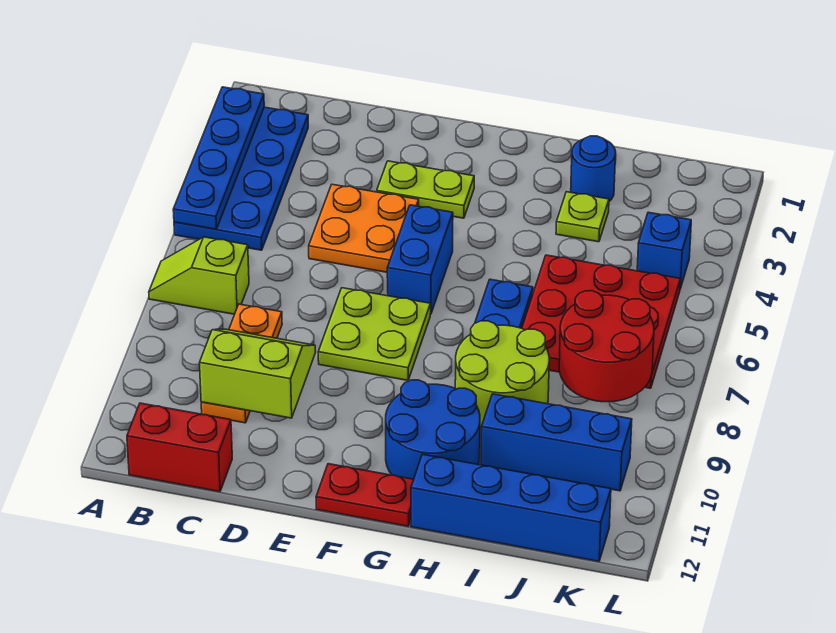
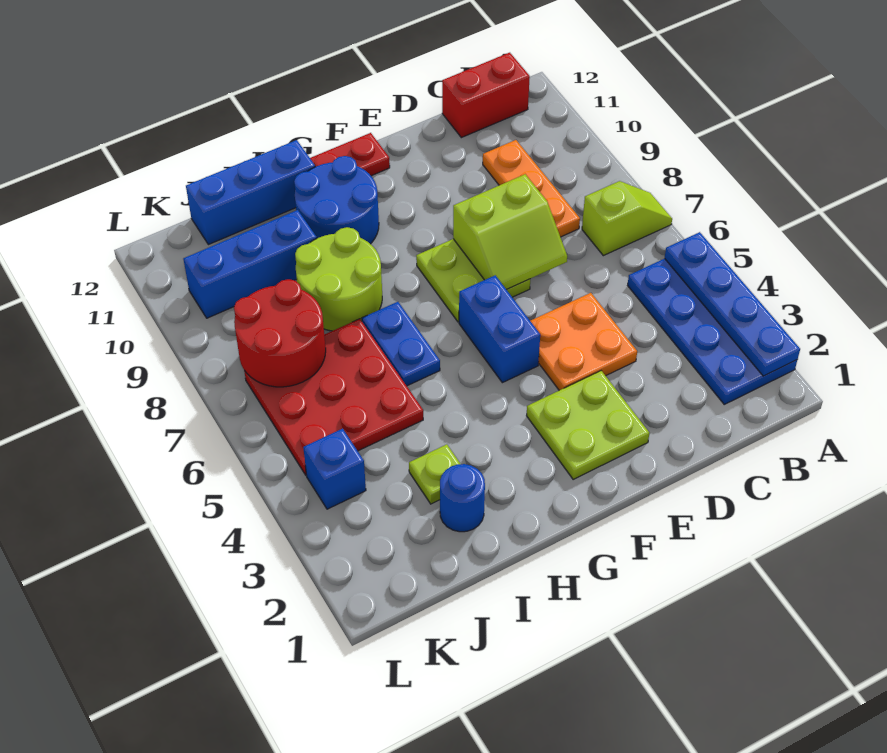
lime 2x2 slope [200,329,316,418] -> lime 2x2 slope moved to [453,174,567,289]
lime 1x2 plate [377,161,474,218] -> lime 2x2 plate [527,371,649,479]
blue 1x4 brick [411,454,611,561] -> blue 1x3 brick [186,140,315,245]

